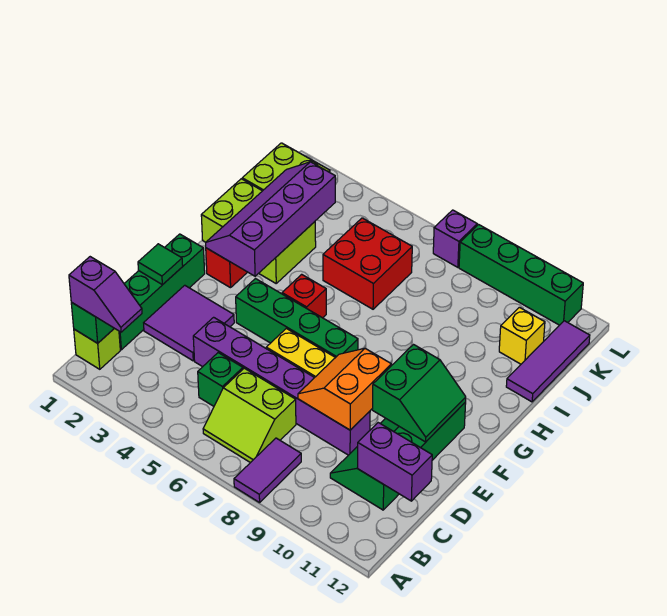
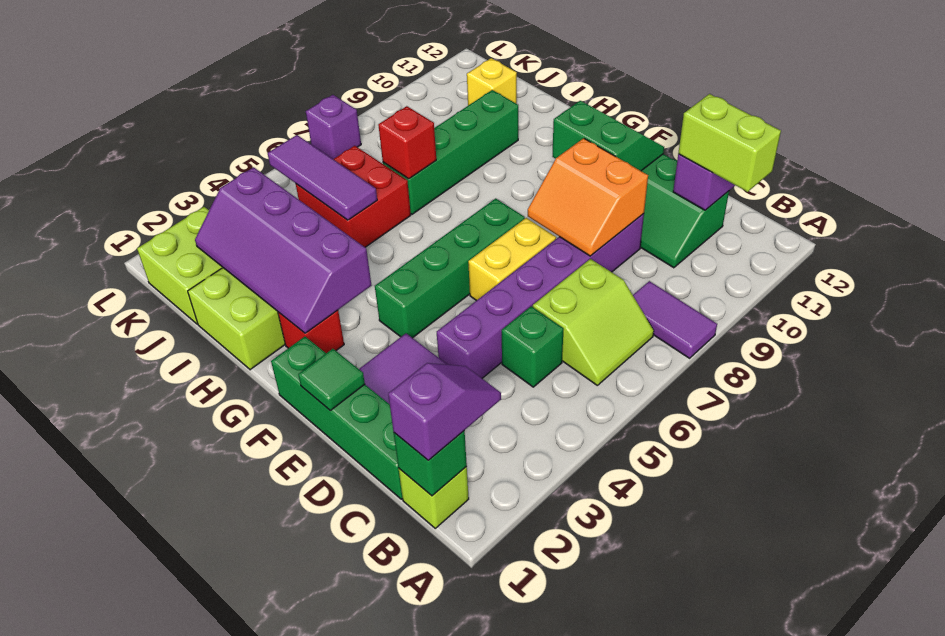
none -> lime 1x2 brick [678,94,781,192]
red 1x1 brick [282,274,326,318] -> red 1x1 brick moved to [378,106,436,179]
purple 1x3 tile [506,321,590,402] -> purple 1x3 tile moved to [268,135,377,220]
green 1x4 brick [459,225,583,325] -> green 1x4 brick moved to [383,90,518,214]

